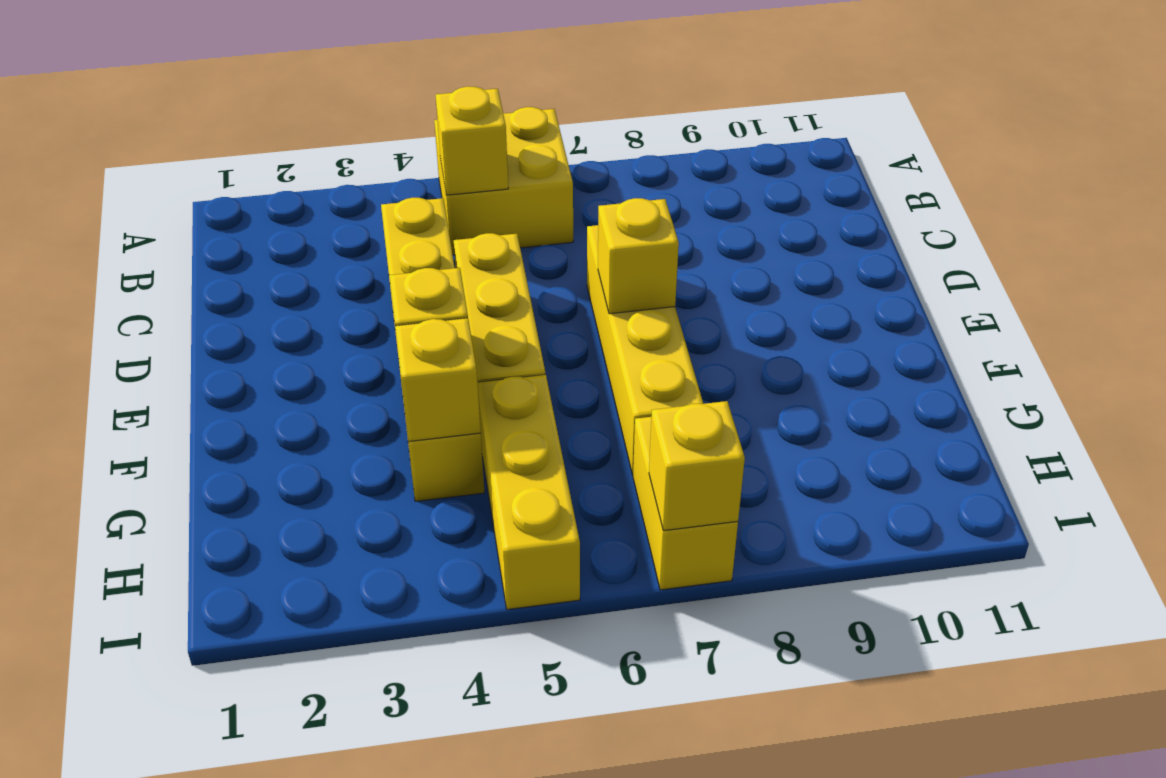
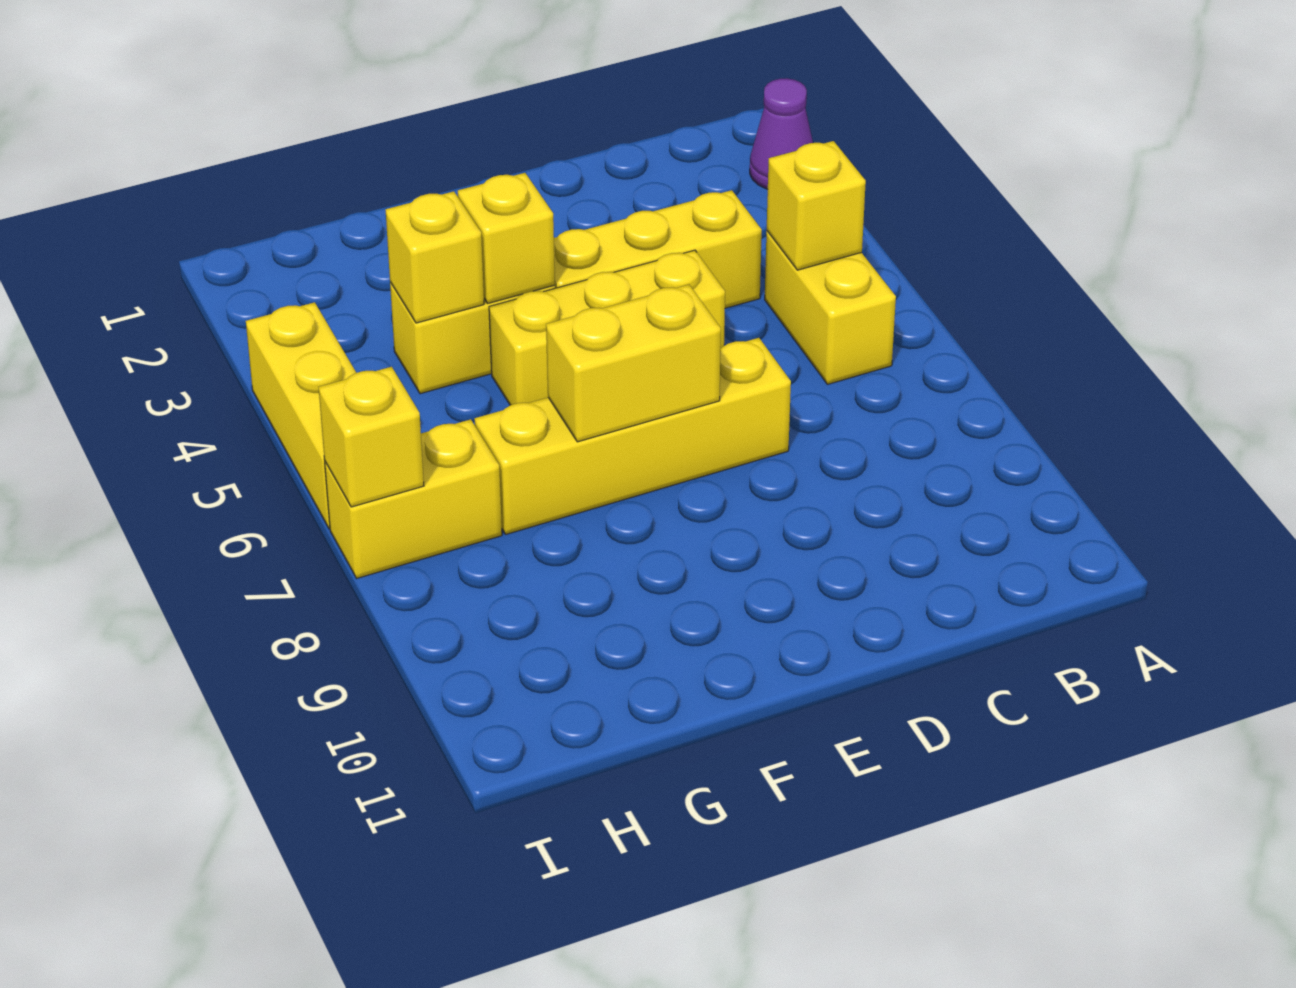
none -> purple 1x1 cone [750,78,813,189]
yellow 2x2 brick [434,107,573,255] -> yellow 1x2 brick [765,231,896,384]
yellow 1x1 brick [598,198,679,314] -> yellow 1x2 brick [546,284,721,442]
yellow 1x3 brick [477,375,580,609] -> yellow 1x3 brick turned to [246,302,356,529]

